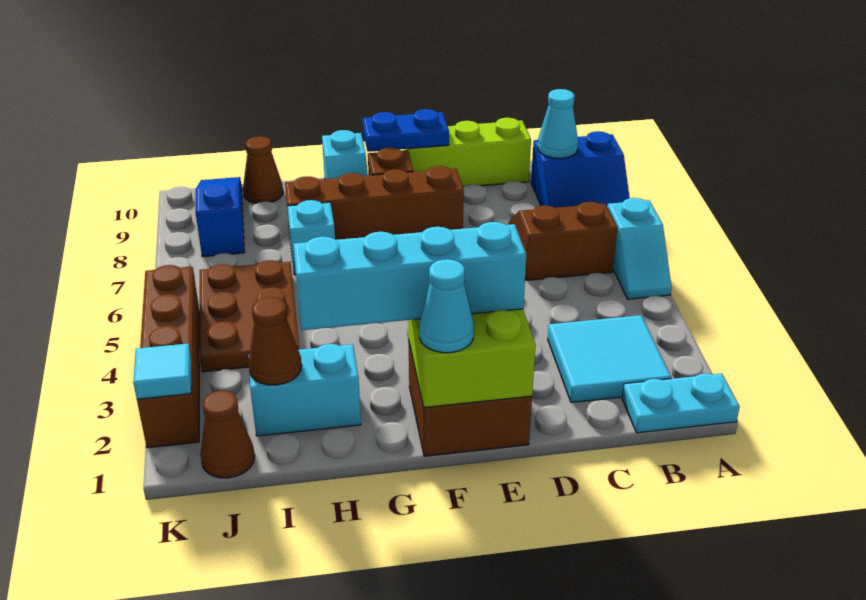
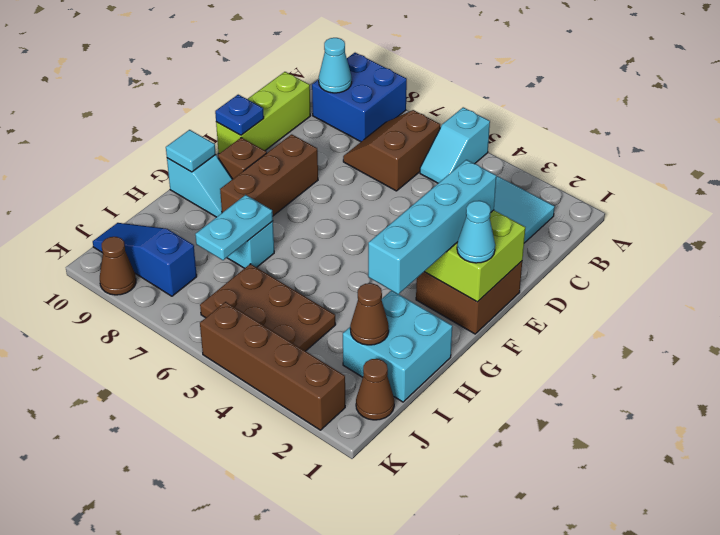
cyan 1x2 plate [622,373,740,433] -> cyan 1x2 plate moved to [195,195,273,260]
cyan 1x2 slope [607,198,671,299] -> cyan 1x2 slope turned to [420,107,490,183]
blue 2x2 slope [531,131,630,208] -> blue 2x2 brick [312,53,407,142]
brown 1x4 brick [285,166,464,242] -> brown 1x3 brick [220,134,318,216]
blue 1x2 plate [363,109,449,152] -> blue 1x1 plate [215,95,264,135]
cyan 1x2 brick [250,344,361,436] -> cyan 2x2 brick [343,291,452,402]
brown 1x1 cone [243,136,283,203] -> brown 1x1 cone moved to [100,237,136,295]
cyan 1x1 tile [133,343,191,399] -> cyan 1x1 tile moved to [166,130,216,172]

